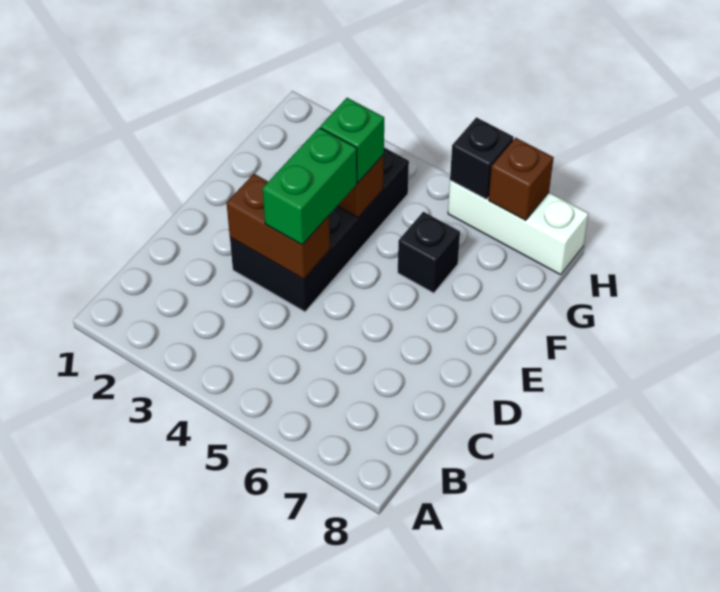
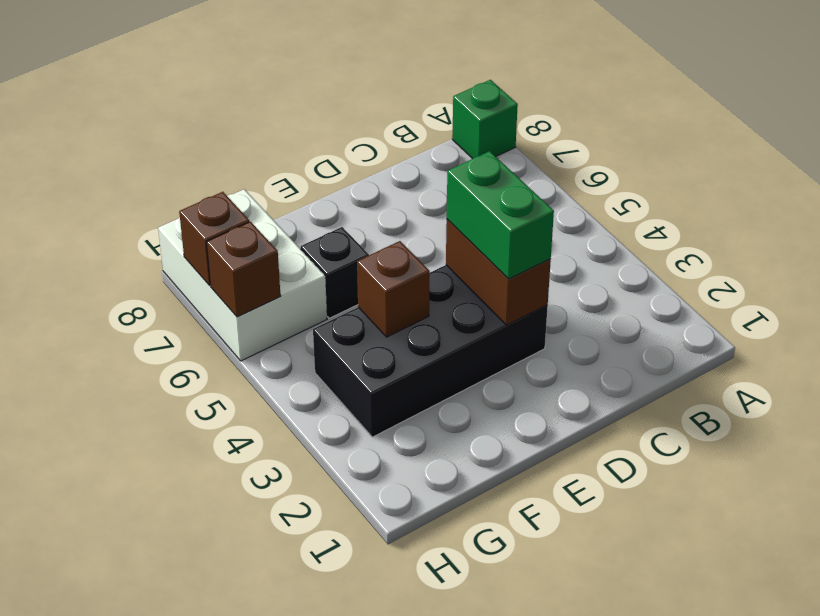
green 1x2 brick [263,128,357,245] -> green 1x2 brick turned to [447,151,554,279]
green 1x1 brick [320,98,384,182] -> green 1x1 brick moved to [452,80,518,159]
white 1x3 brick [448,181,588,275] -> white 2x3 brick [158,189,327,361]
black 1x1 brick [450,117,514,199] -> brown 1x1 brick [207,222,281,317]

